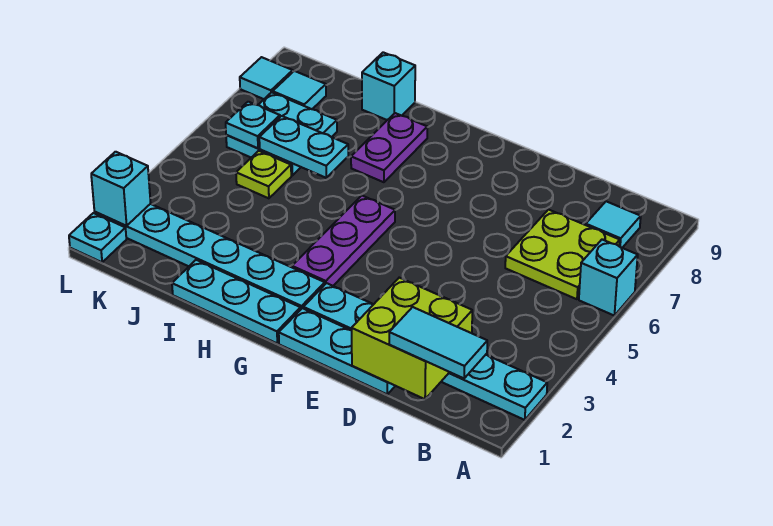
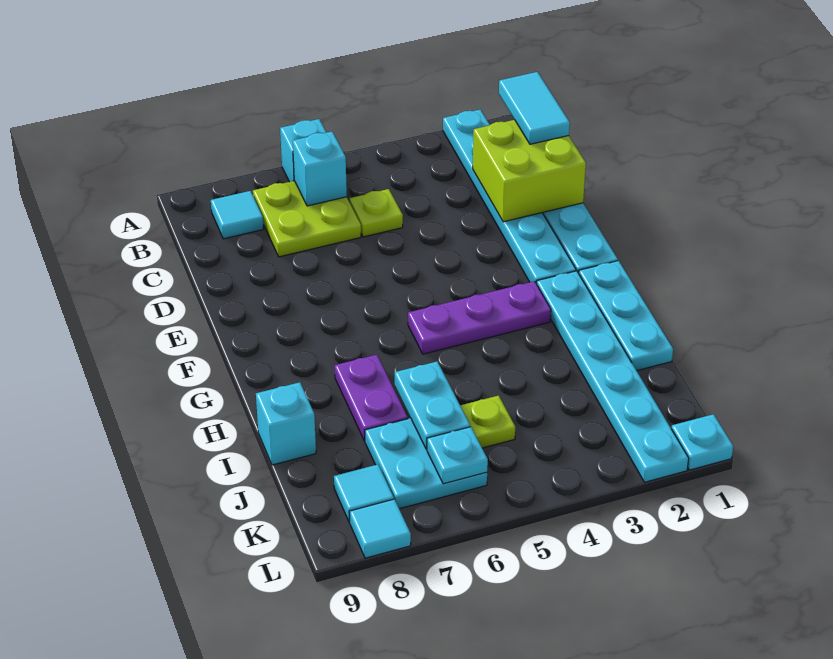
none -> lime 1x1 plate [349,189,403,237]
purple 1x2 plate [351,113,427,182] -> purple 1x2 plate turned to [335,355,408,441]
cyan 1x1 brick [91,152,151,226] -> cyan 1x1 brick moved to [293,132,347,206]

